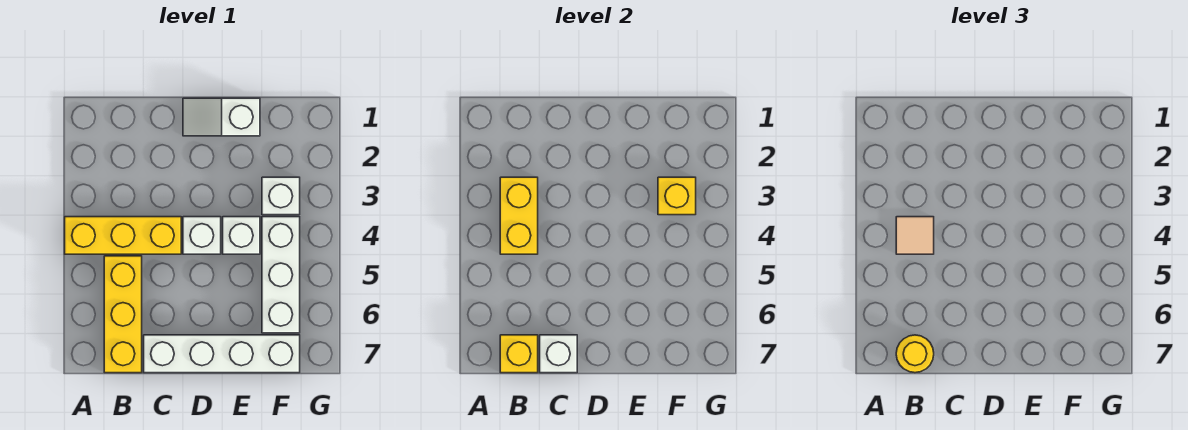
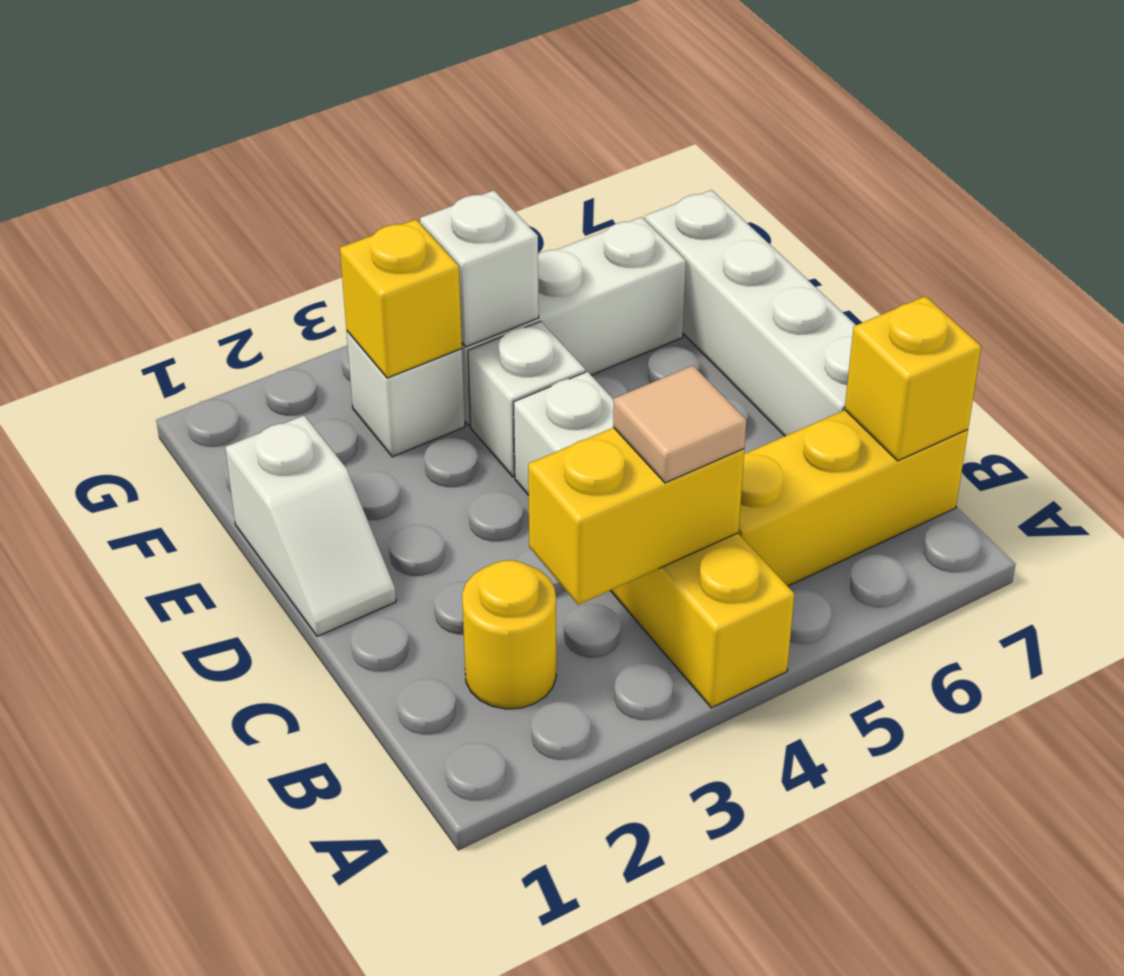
yellow 1x1 round brick [896,335,934,373] -> yellow 1x1 round brick moved to [462,560,556,709]
white 1x1 brick [540,335,577,373] -> white 1x1 brick moved to [420,190,539,347]

